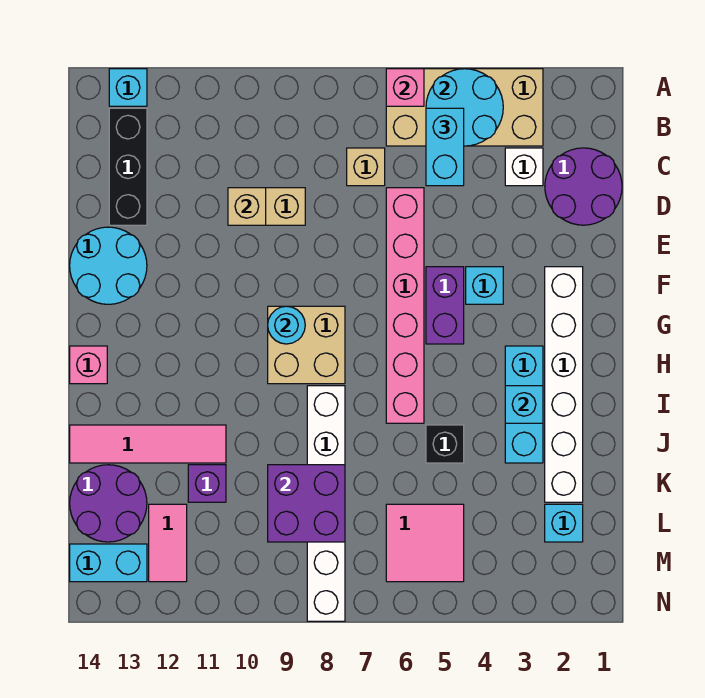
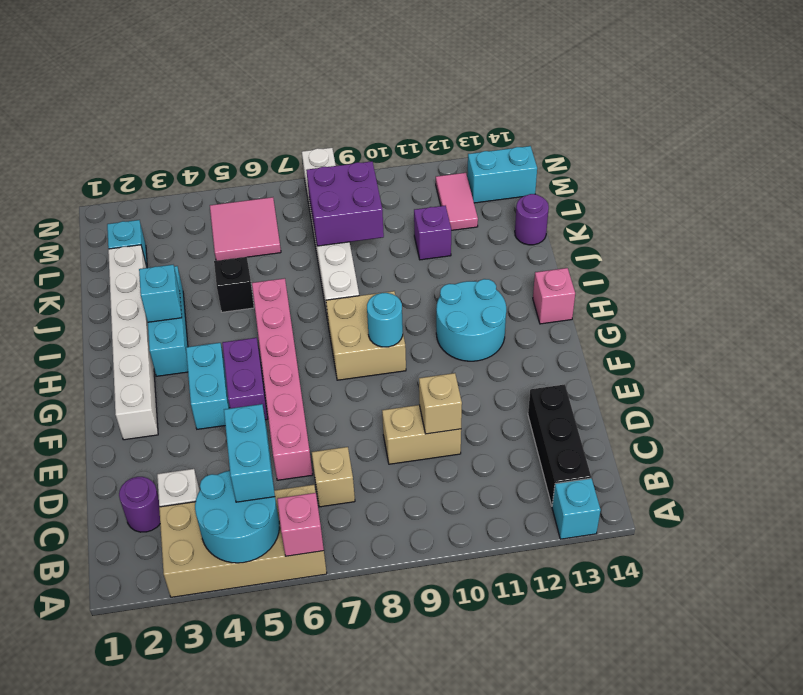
purple 2x2 round brick [545,148,622,225] -> purple 1x1 round brick [119,477,160,532]
cyan 2x2 round brick [70,227,147,304] -> cyan 2x2 round brick moved to [436,279,506,361]
cyan 1x1 brick [466,267,503,304] -> cyan 1x2 brick [186,343,230,429]
pink 1x4 tile [70,425,226,463] -> none
purple 2x2 round brick [70,465,147,542] -> purple 1x1 round brick [515,194,549,245]

